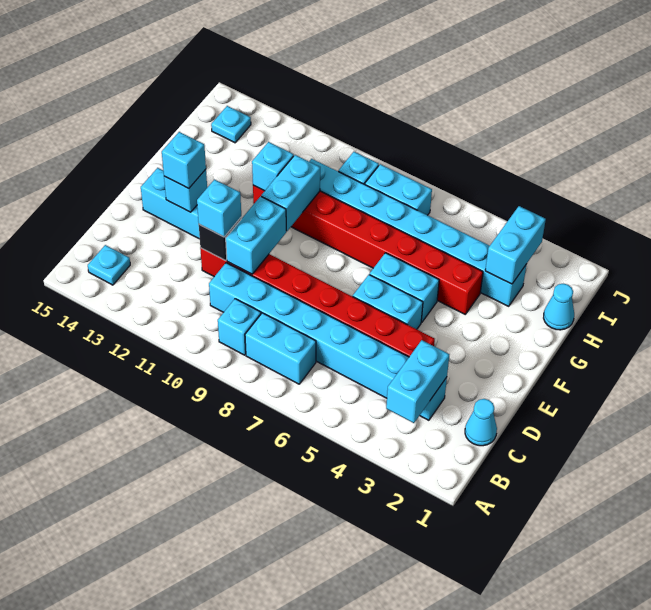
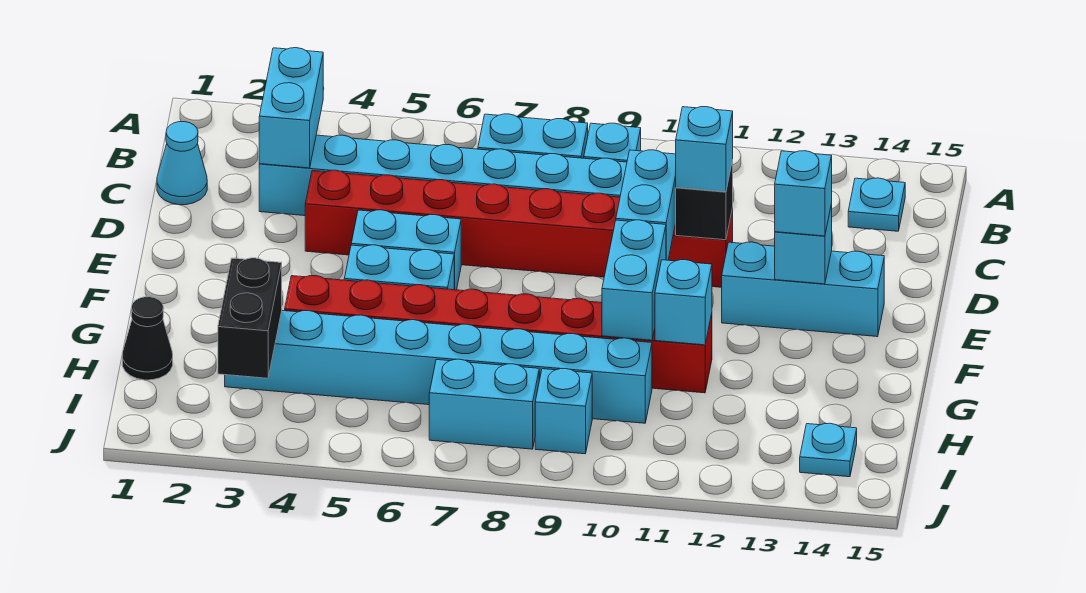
cyan 1x1 cone [544,284,574,330] -> black 1x1 cone [122,297,173,380]
cyan 1x2 brick [485,206,546,284] -> black 1x2 brick [218,258,282,378]

